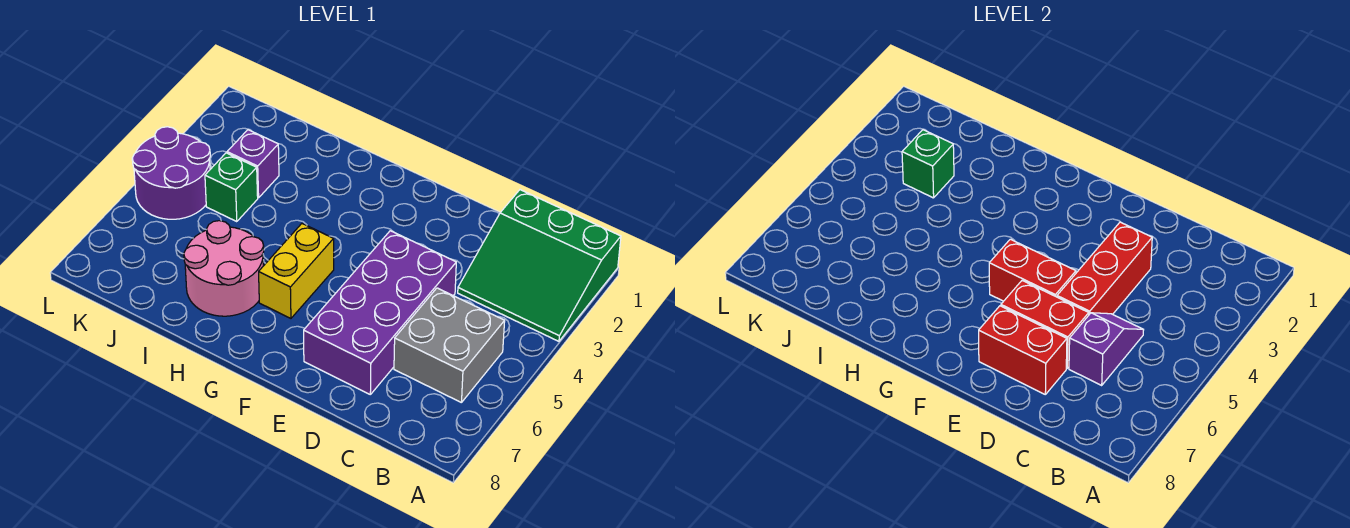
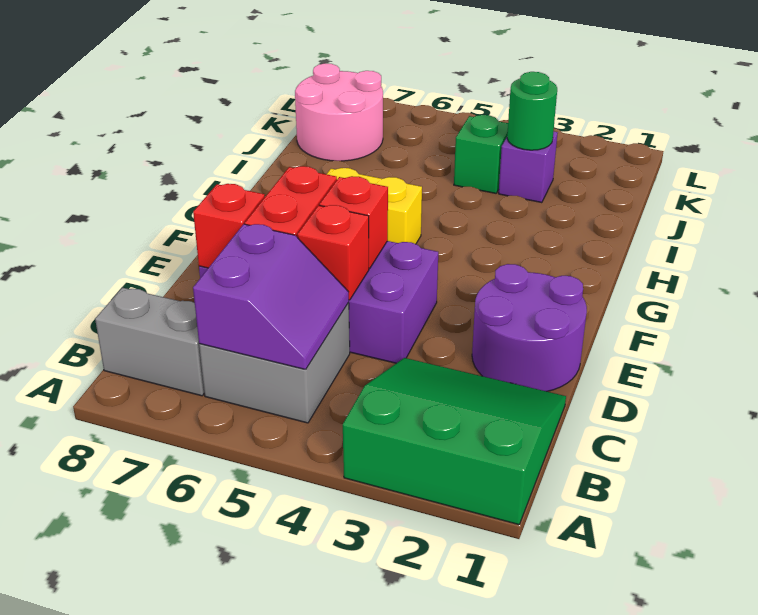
green 3x3 slope [458,190,621,341] -> green 3x3 slope turned to [343,358,566,525]
none -> grey 1x2 brick [95,288,204,396]
purple 1x2 slope [1069,313,1143,385] -> purple 2x2 slope [193,224,349,370]
red 1x3 brick [1057,222,1152,314] -> red 1x1 brick [297,205,369,300]
red 1x2 brick [979,306,1067,394] -> red 1x1 brick [193,184,265,268]
red 1x2 brick [989,239,1076,301] -> red 1x1 brick [319,176,388,269]
pink 2x2 round brick [184,221,264,316] -> pink 2x2 round brick moved to [295,63,383,161]
green 1x1 brick [902,130,954,198] -> green 1x1 round brick [507,72,557,150]
purple 2x2 round brick [132,127,210,219] -> purple 2x2 round brick moved to [472,264,587,391]

